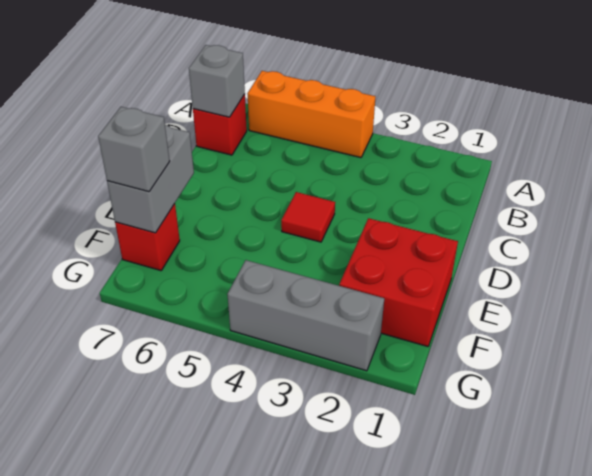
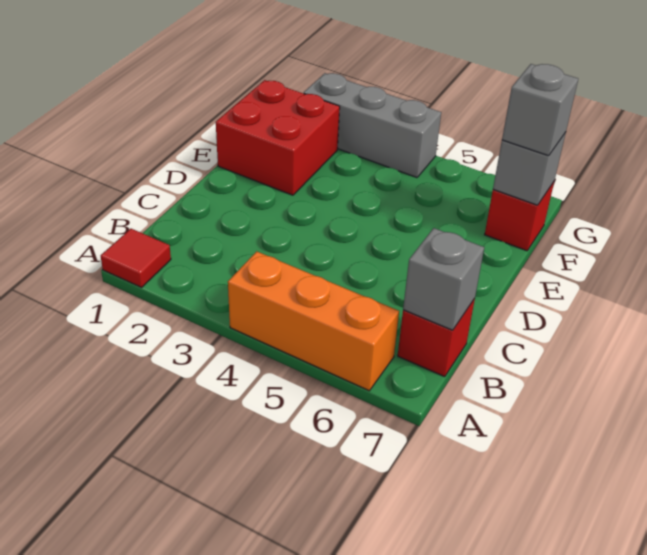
red 1x1 tile [281,192,335,242] -> red 1x1 tile moved to [101,229,171,287]
grey 1x2 brick [107,125,194,233] -> grey 1x1 brick [493,132,566,205]

